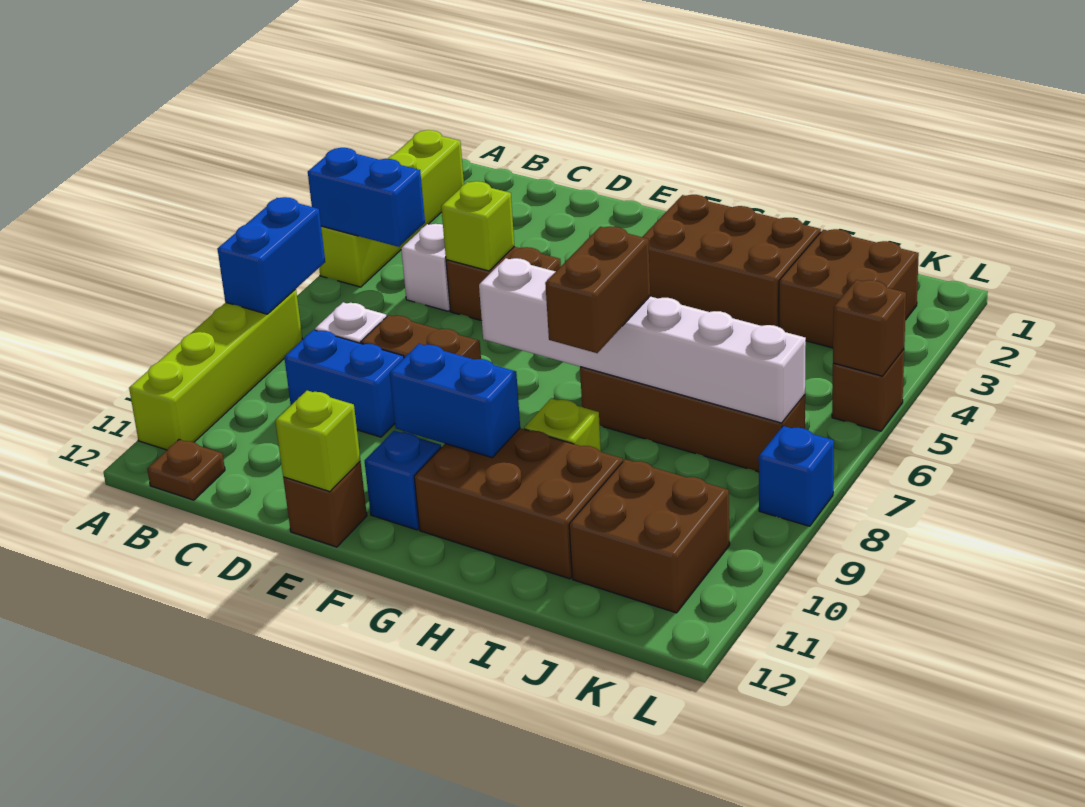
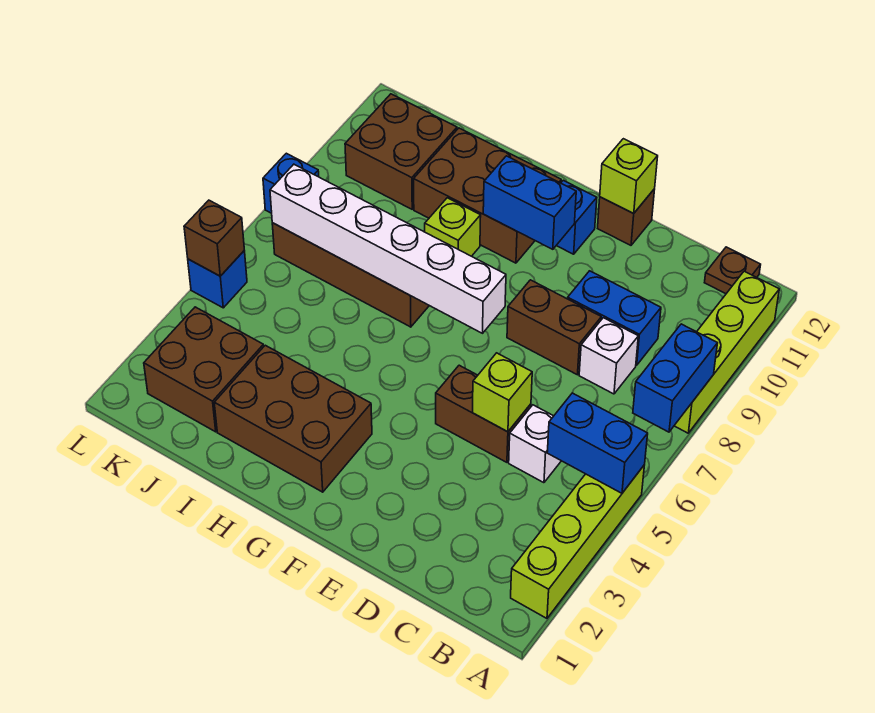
brown 1x2 brick [545,226,650,353] -> none
brown 1x1 brick [832,349,904,431] -> blue 1x1 brick [188,251,247,308]

